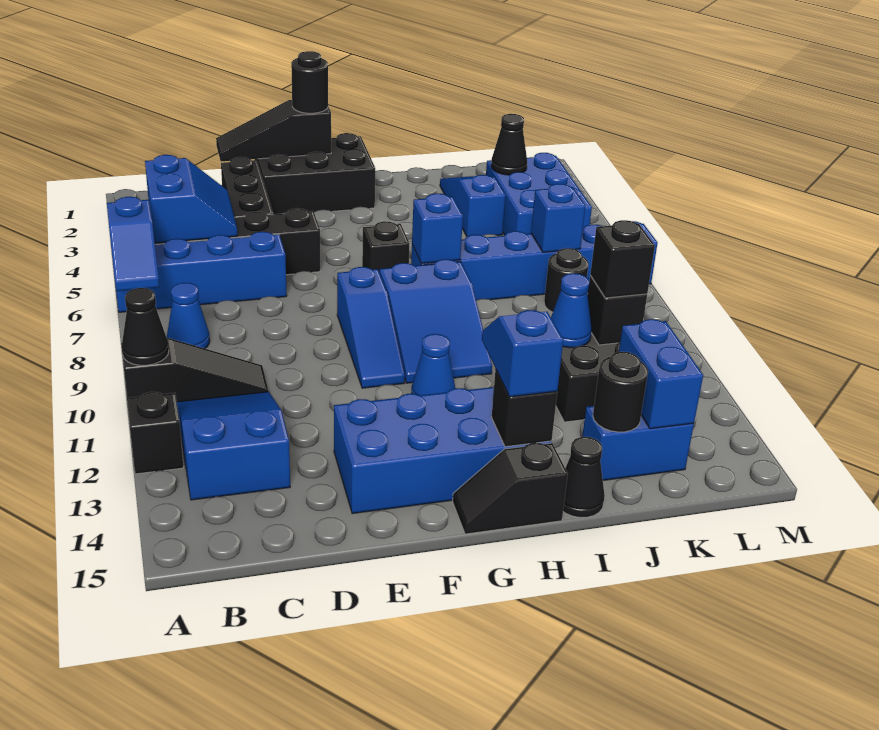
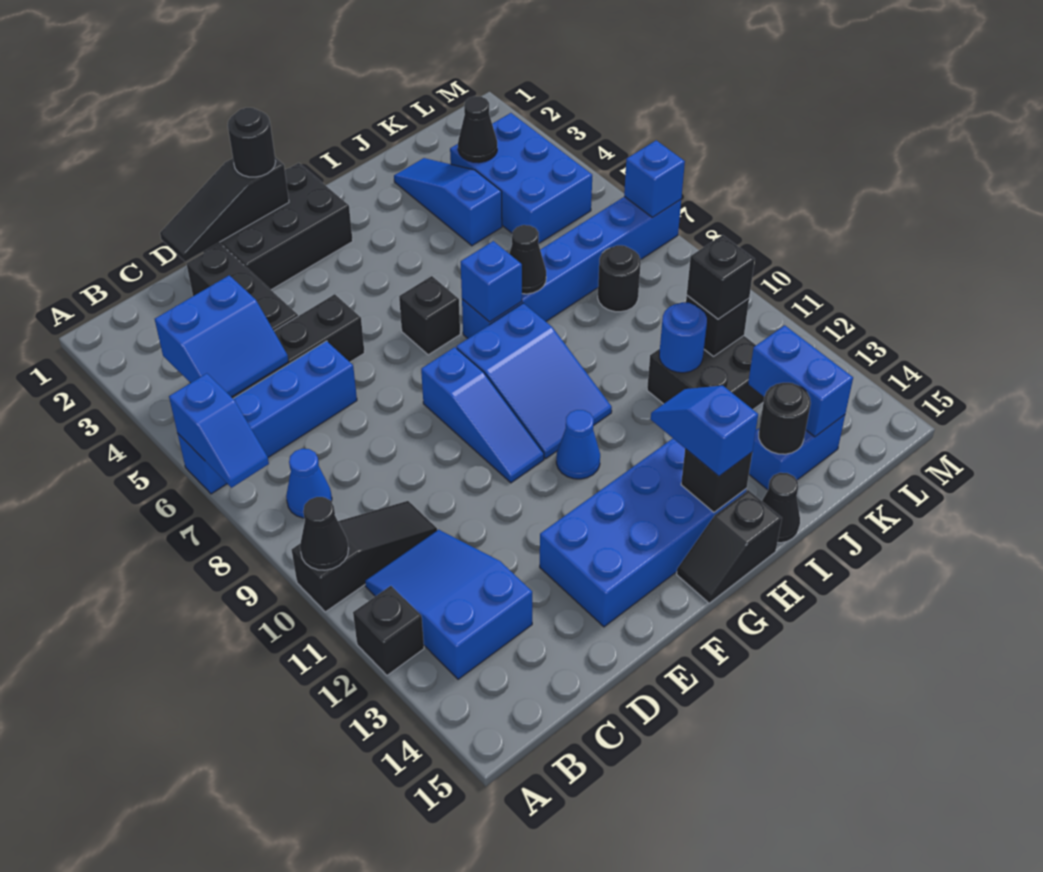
blue 2x2 slope [145,155,238,243] -> blue 2x2 slope turned to [155,275,289,397]
none -> black 1x1 cone [509,225,546,294]
blue 1x1 cone [551,273,592,348] -> blue 1x1 round brick [659,302,707,373]
blue 1x1 brick [531,184,586,252] -> blue 1x1 brick moved to [624,140,685,217]

